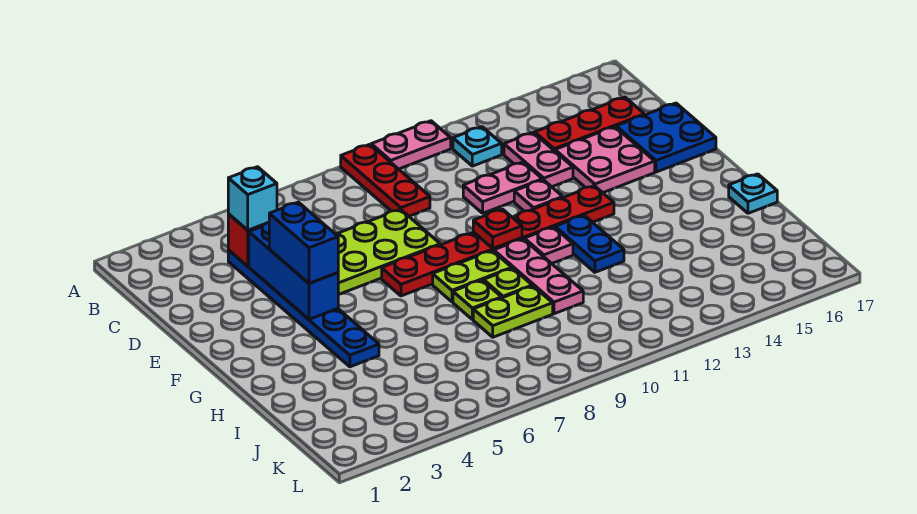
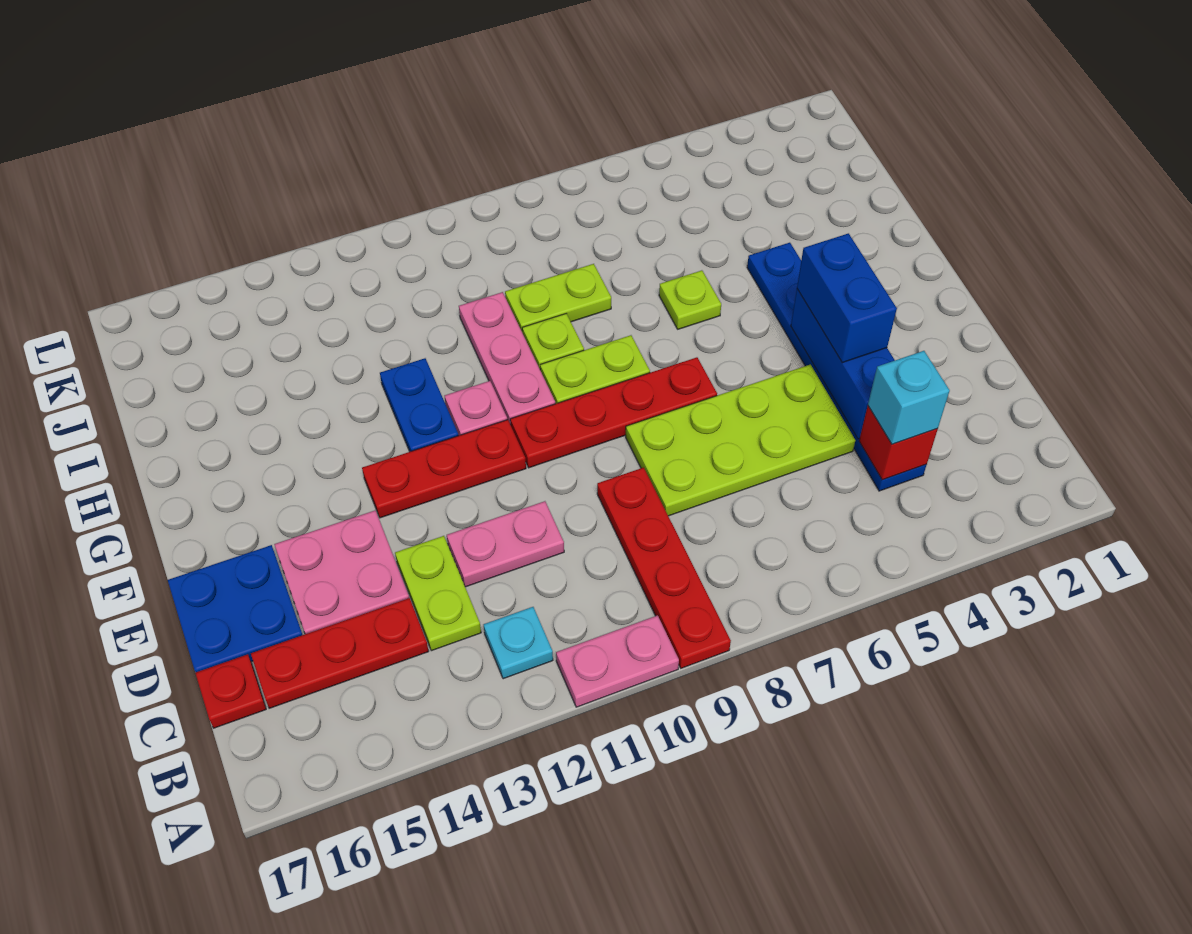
red 1x3 plate [341,144,430,216] -> red 1x4 plate [597,467,731,668]
pink 1x2 plate [504,133,573,187] -> lime 1x2 plate [395,536,481,651]
pink 1x1 plate [514,180,563,211] -> none
red 1x1 plate [473,209,522,248] -> red 1x1 plate moved to [195,654,266,728]
lime 1x1 plate [453,280,502,320] -> lime 1x1 plate moved to [659,270,721,329]
cyan 1x1 plate [729,174,777,213] -> none

